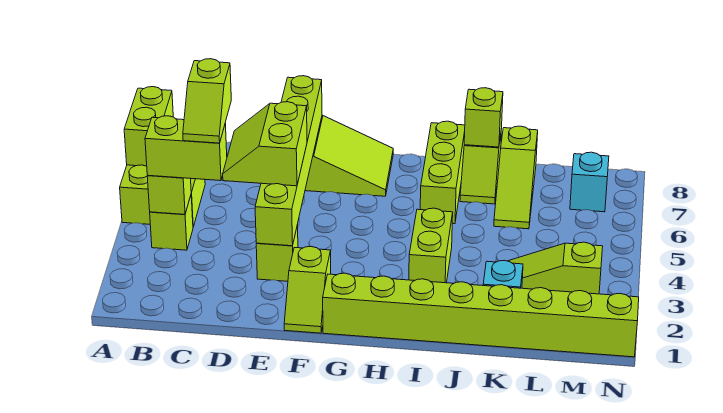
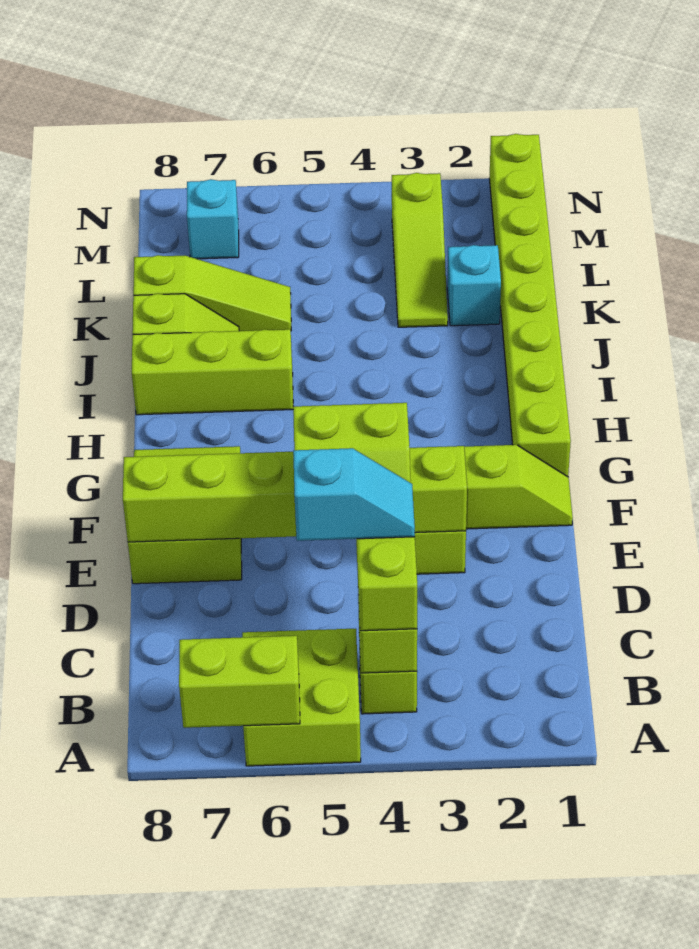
lime 1x2 slope [183,59,231,143] -> cyan 1x2 slope [293,448,415,541]
lime 1x2 brick [409,208,453,283] -> none
lime 1x1 brick [464,88,503,147] -> none

